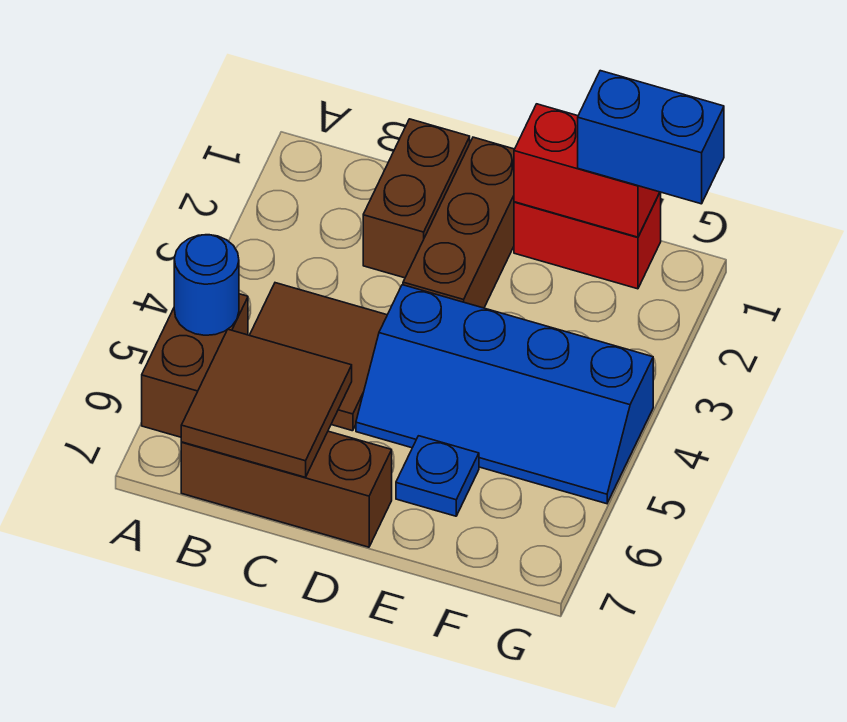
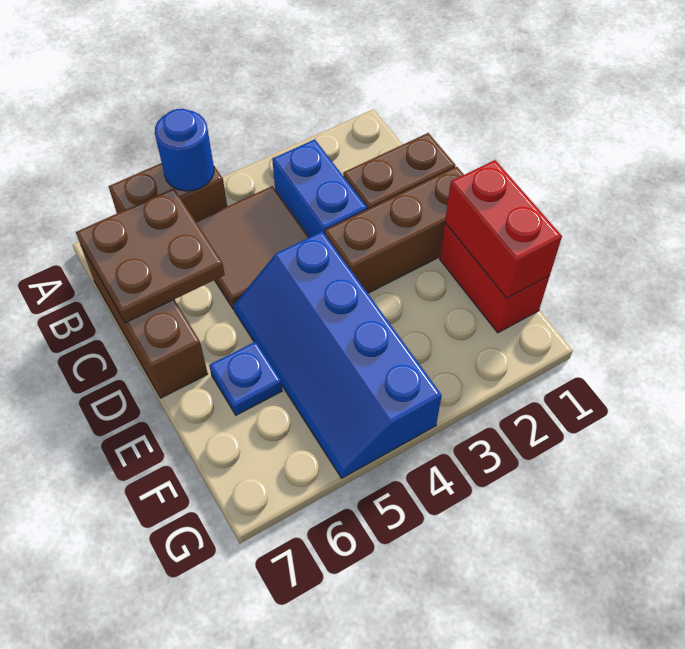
brown 2x2 tile [181,329,352,477] -> brown 2x2 plate [76,188,225,323]
blue 1x2 brick [578,71,724,204] -> blue 1x2 brick moved to [272,139,367,237]

